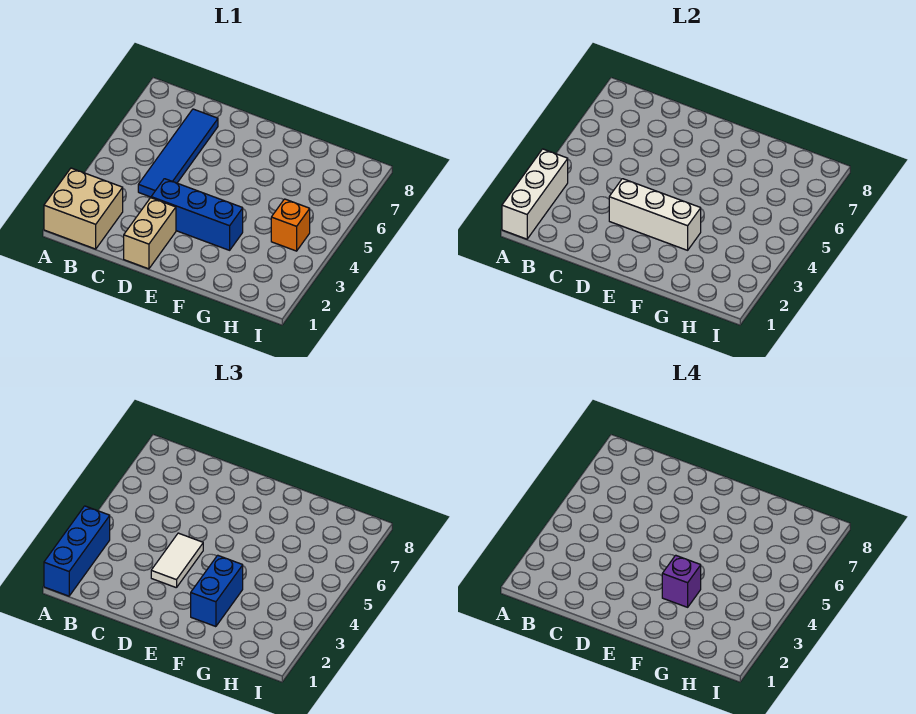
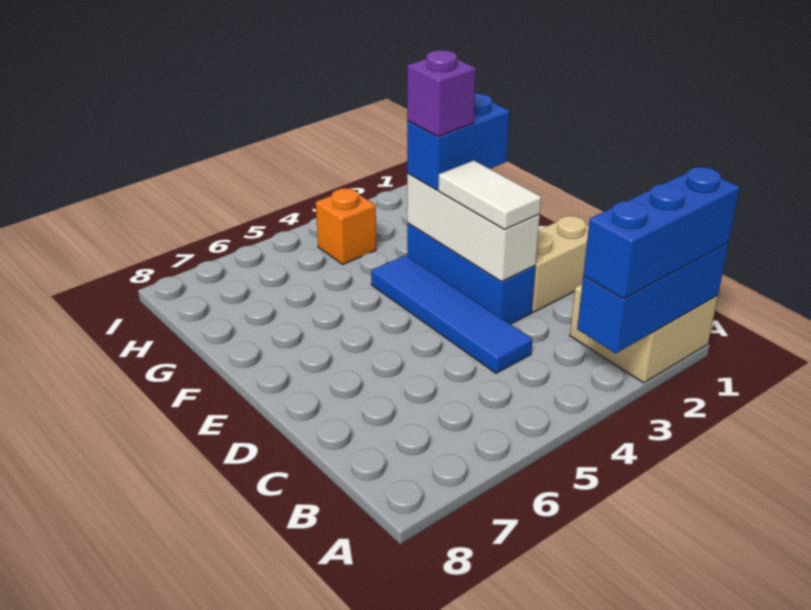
white 1x3 brick [502,149,568,239] -> blue 1x3 brick [577,243,729,353]
blue 1x4 tile [138,109,218,197] -> blue 1x4 tile turned to [371,255,532,373]
white 1x2 tile [151,533,203,588] -> white 1x2 tile turned to [438,160,541,230]

